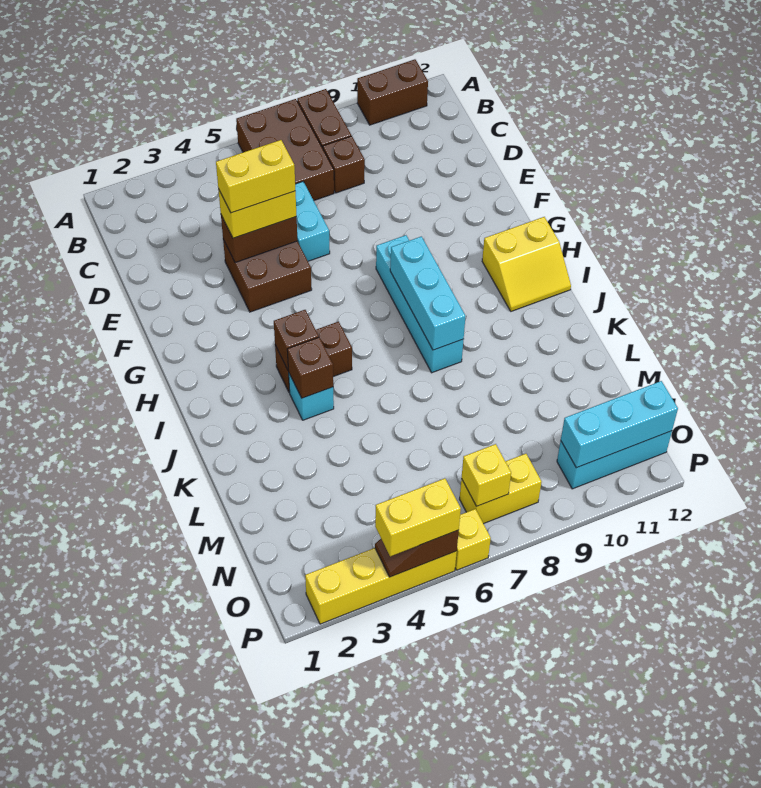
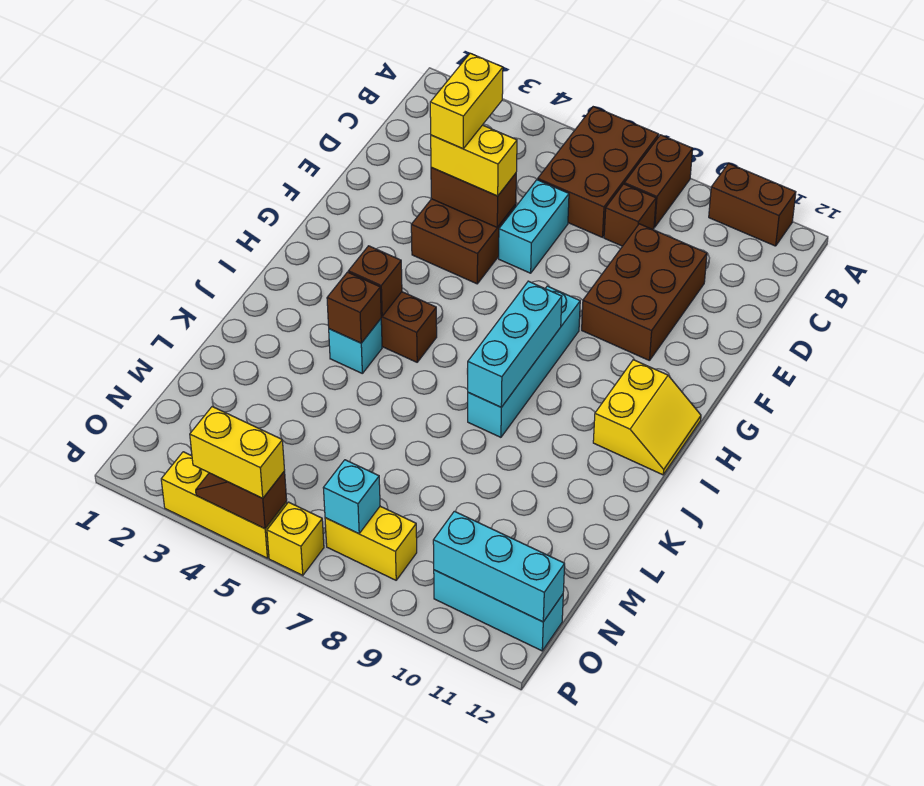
none -> brown 2x3 brick [582,224,707,361]
yellow 1x2 brick [216,140,295,213] -> yellow 1x2 brick turned to [430,53,503,149]
yellow 2x2 slope [482,217,571,311] -> yellow 2x2 slope turned to [593,360,701,475]
yellow 1x1 brick [462,444,511,506] -> cyan 1x1 brick [324,460,380,534]
yellow 1x4 brick [305,548,457,624] -> yellow 1x3 brick [161,452,287,558]

